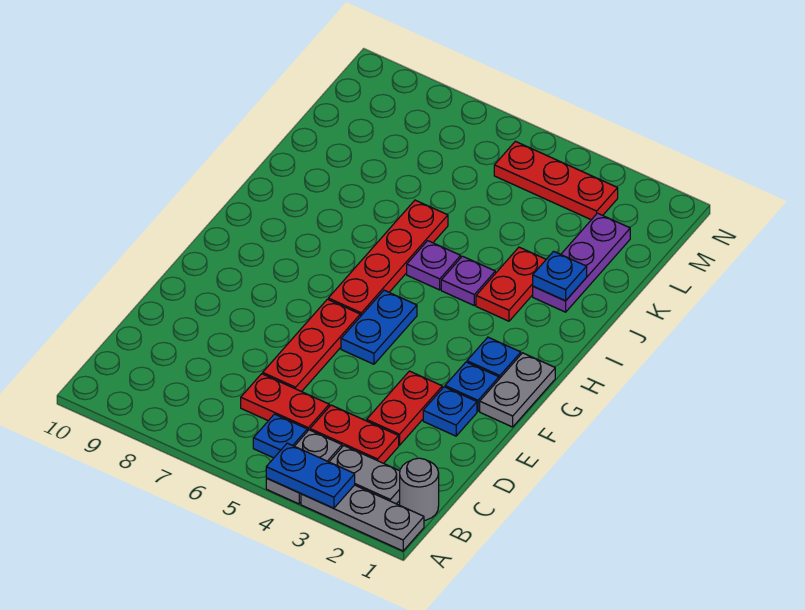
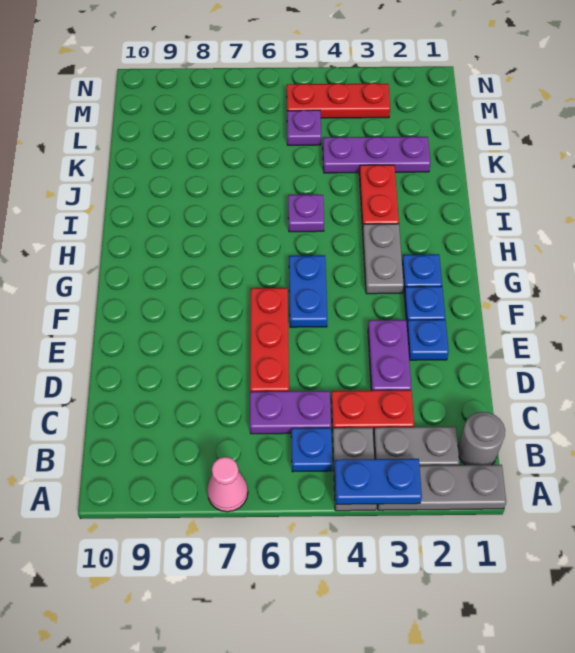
none -> pink 1x1 cone [207,457,248,512]
red 1x2 plate [241,374,329,431] -> purple 1x2 plate [250,391,331,434]
red 1x2 plate [367,371,442,445] -> purple 1x2 plate [368,320,411,391]
grey 1x2 plate [480,353,555,427] -> grey 1x2 plate moved to [363,224,404,294]
red 1x4 plate [328,200,448,317] -> none
purple 1x1 plate [441,256,495,305] -> purple 1x1 plate moved to [287,110,321,145]
purple 1x3 plate [533,213,630,312] -> purple 1x3 plate turned to [323,137,430,173]
blue 1x1 plate [533,251,587,301] -> none

